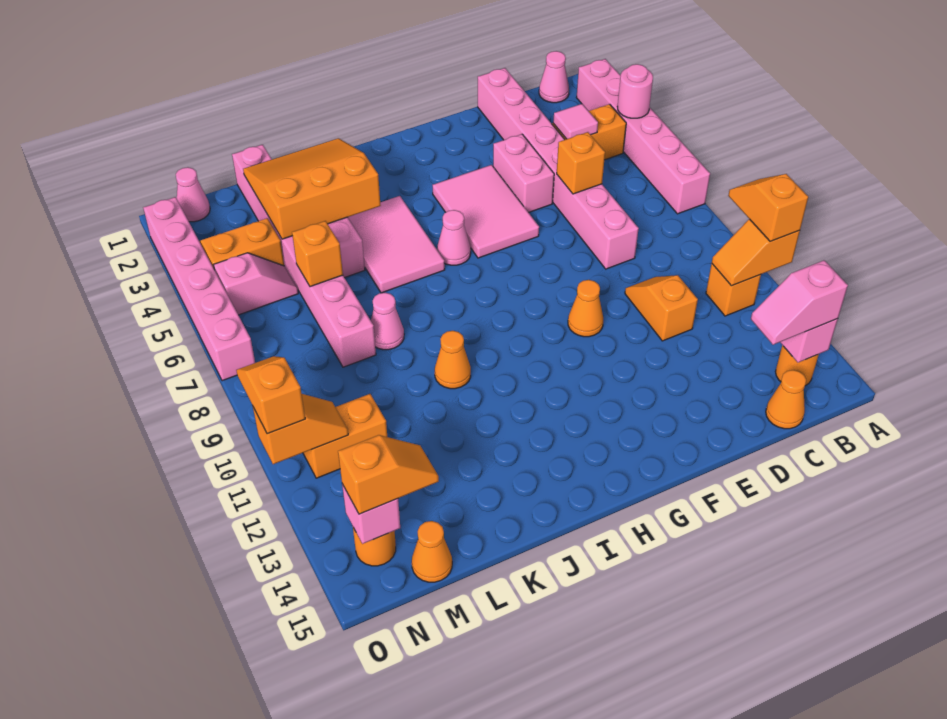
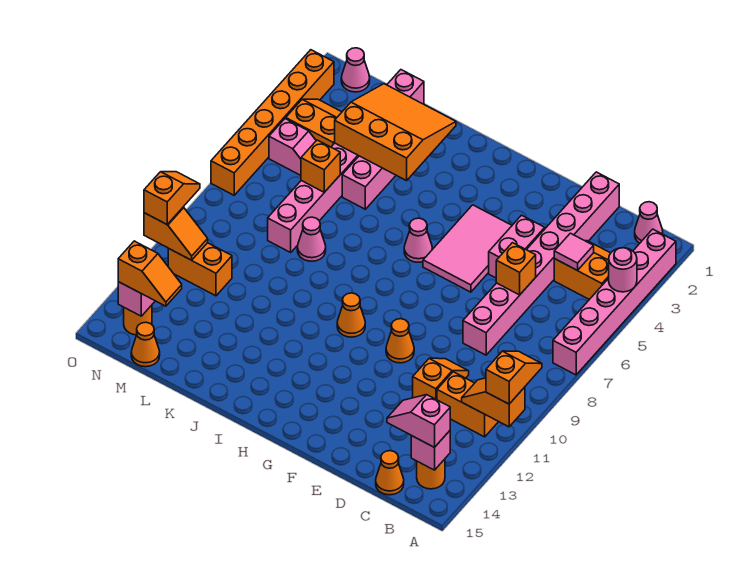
orange 1x1 brick [706,263,761,316] -> orange 1x2 brick [437,372,498,437]
pink 2x3 tile [348,196,445,293] -> none
orange 1x1 cone [435,331,471,389] -> orange 1x1 cone moved to [337,293,365,337]
pink 1x6 brick [143,197,255,381] -> orange 1x6 brick [211,50,334,195]

